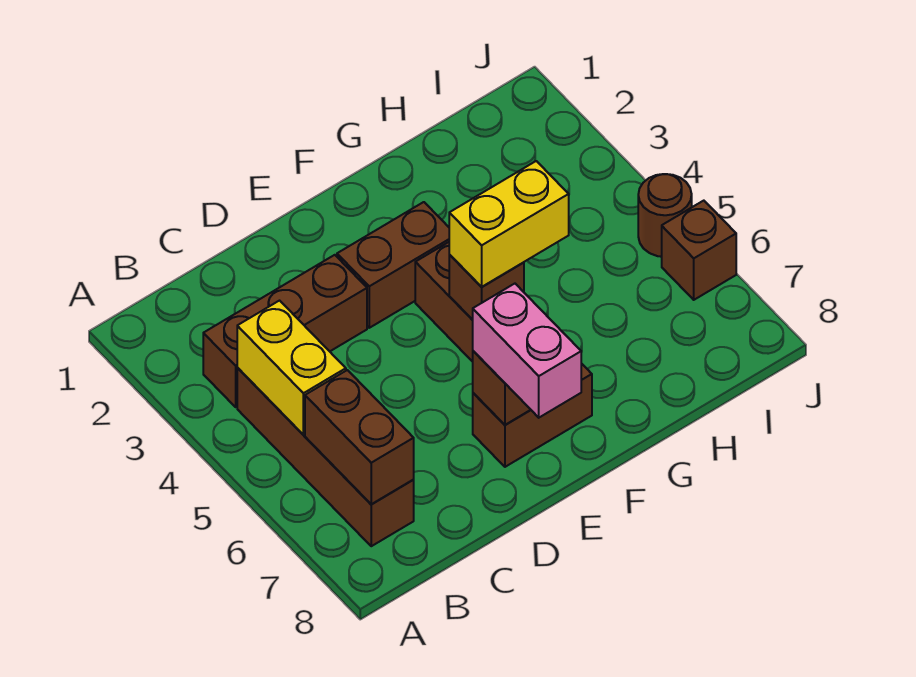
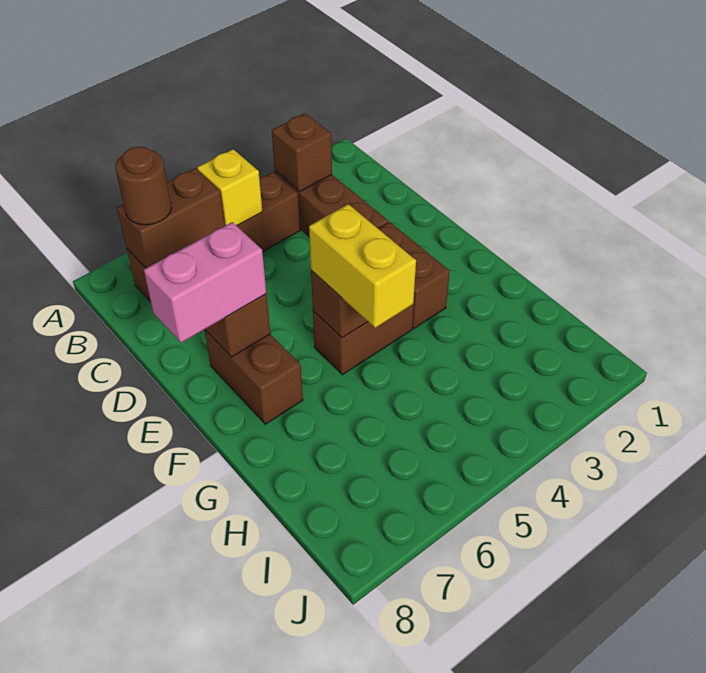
yellow 1x2 brick [237,301,346,435] -> yellow 1x1 brick [197,149,262,226]
brown 1x1 round brick [638,174,692,257] -> brown 1x1 round brick moved to [115,147,171,225]
brown 1x1 brick [662,201,736,300] -> brown 1x1 brick moved to [272,113,332,191]

